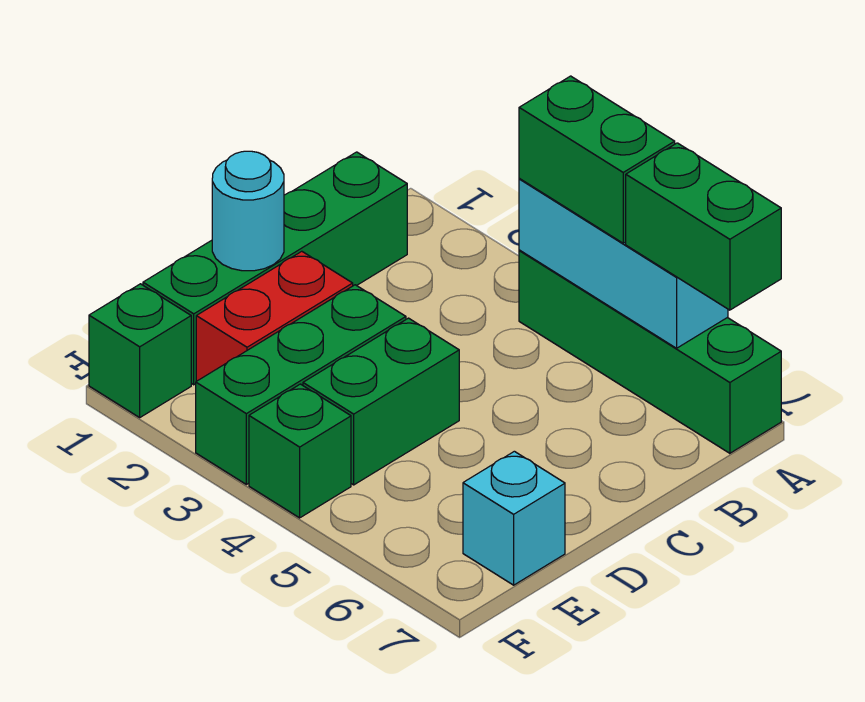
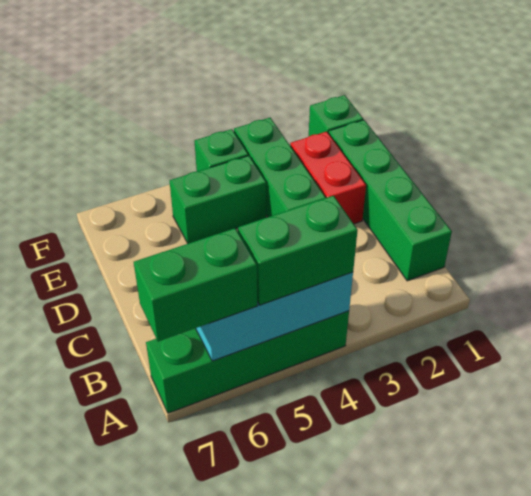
cyan 1x1 round brick [212,151,284,271] -> none
green 1x2 brick [303,318,459,485] -> green 1x2 brick turned to [170,156,266,244]
cyan 1x1 brick [463,451,565,585] -> none

